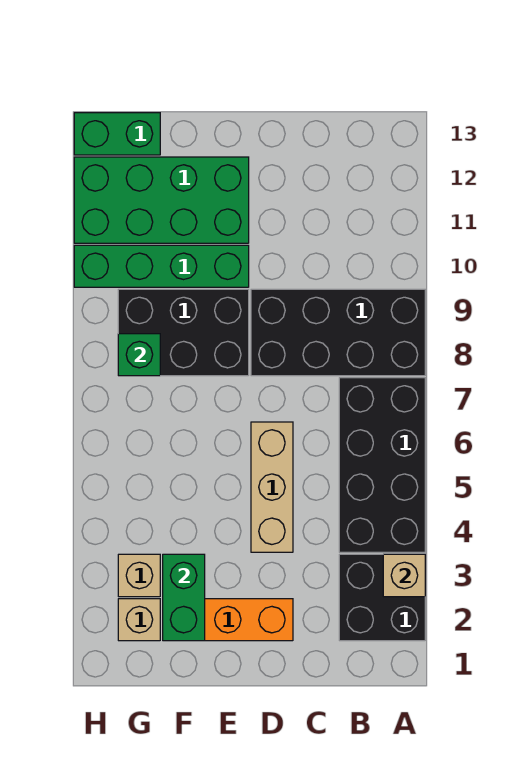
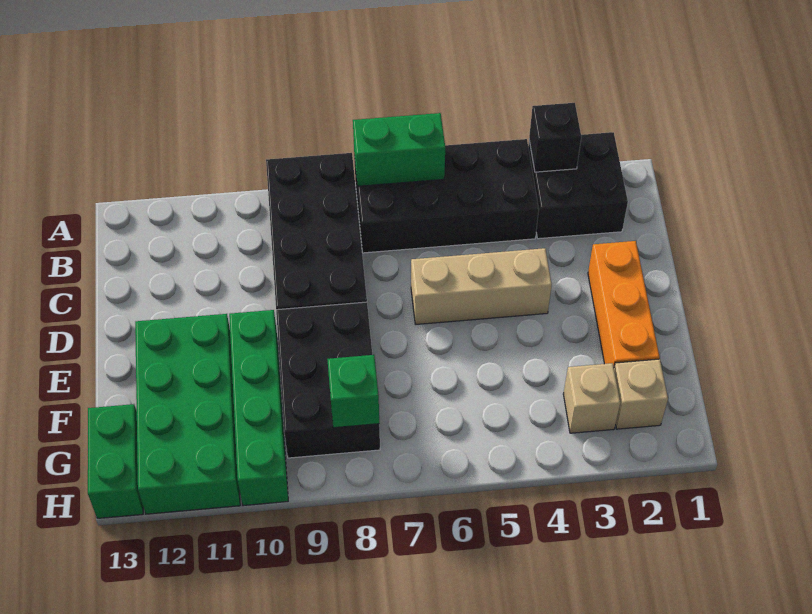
tan 1x1 brick [383,554,425,597] -> black 1x1 brick [529,103,581,172]
green 1x2 brick [163,554,205,641] -> green 1x2 brick moved to [353,113,445,186]

